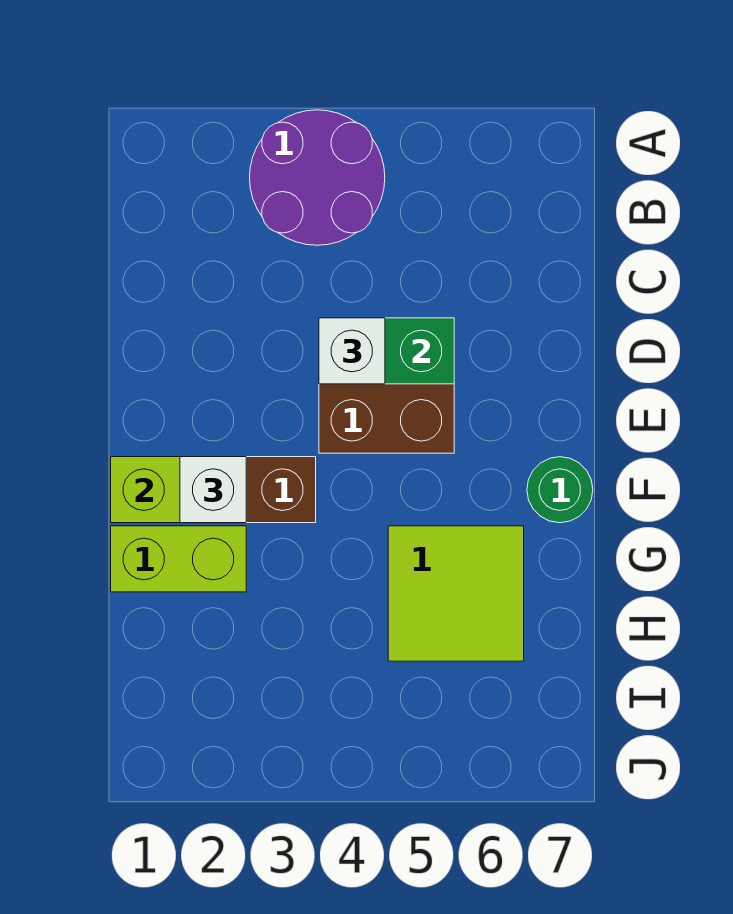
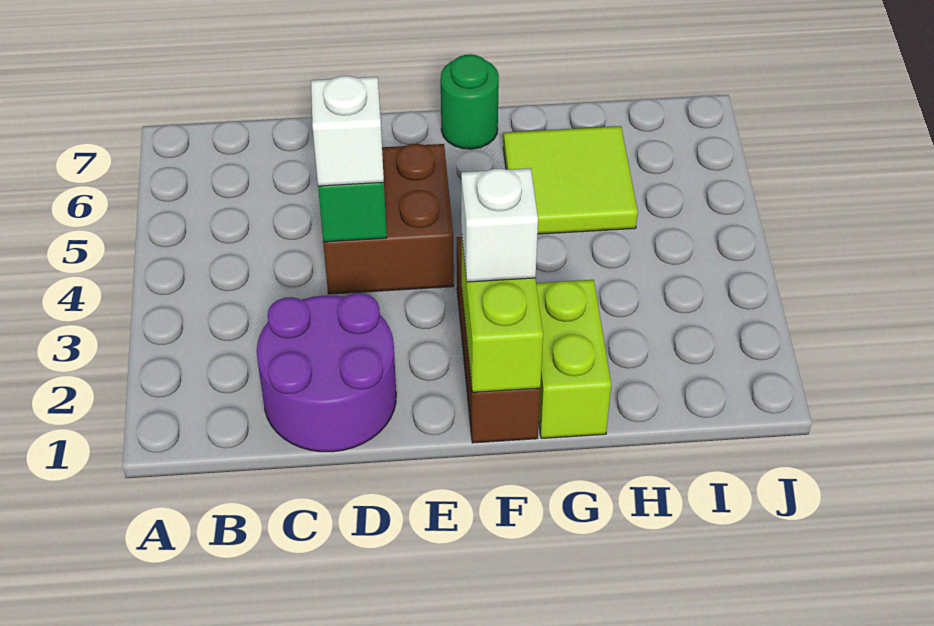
purple 2x2 round brick [250,110,385,245] -> purple 2x2 round brick moved to [257,293,396,452]

